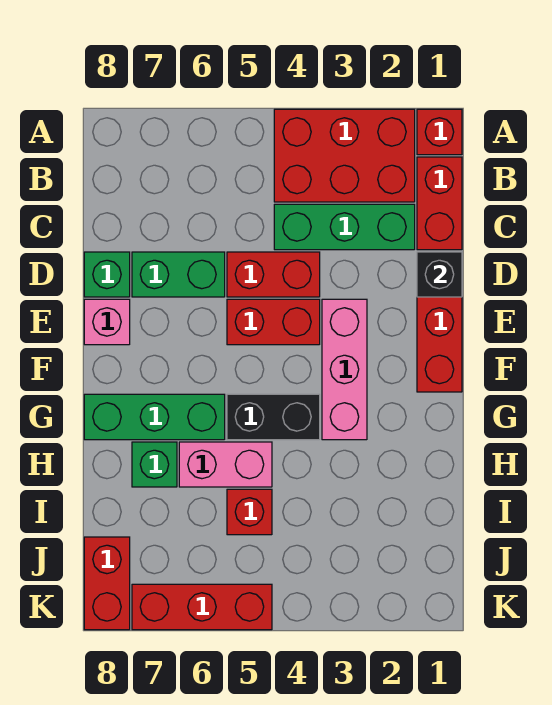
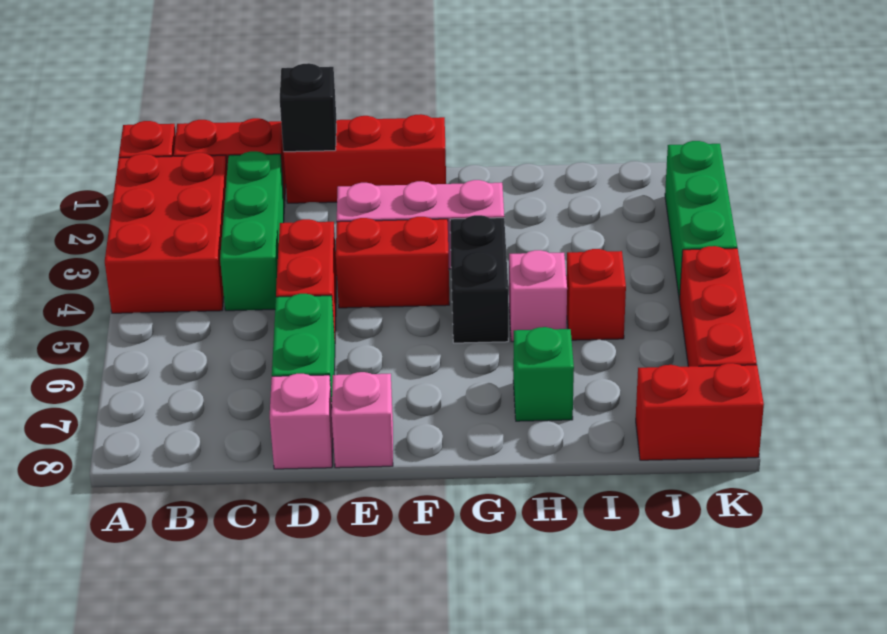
green 1x1 brick [84,252,130,297] -> pink 1x1 brick [270,374,333,469]
red 1x2 brick [227,299,320,345] -> red 1x2 brick turned to [336,217,450,308]
green 1x3 brick [84,394,225,440] -> green 1x3 brick moved to [665,141,737,300]
pink 1x2 brick [179,442,272,487] -> pink 1x1 brick [509,250,567,342]

